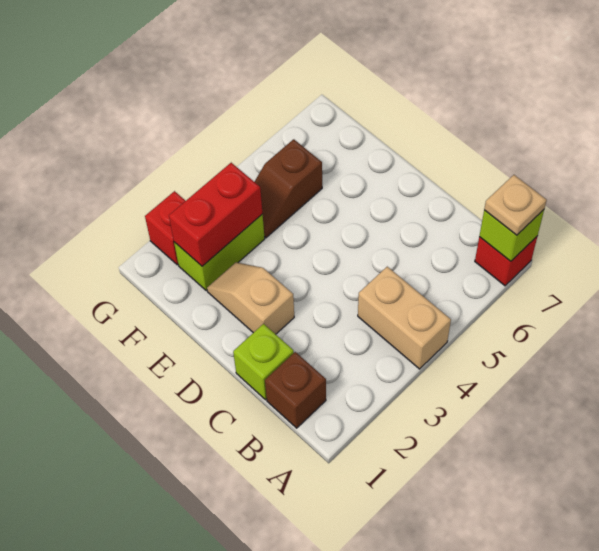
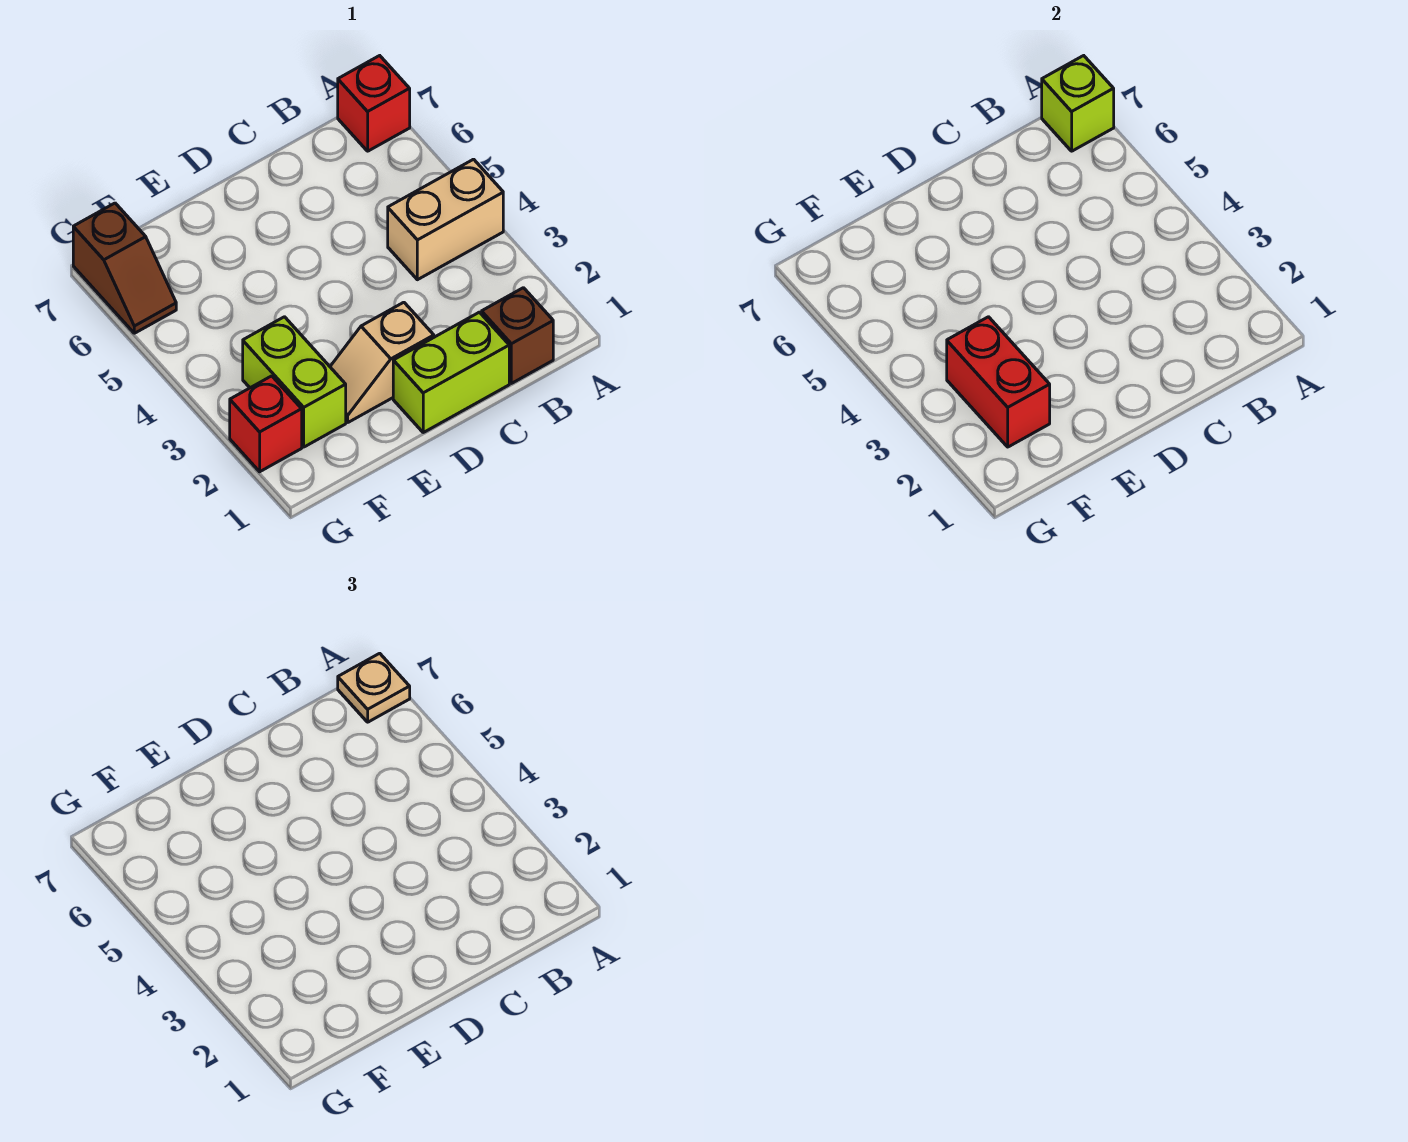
lime 1x1 brick [233,324,294,400] -> lime 1x2 brick [393,312,509,432]
brown 1x2 slope [255,139,322,238] -> brown 1x2 slope moved to [73,203,176,333]

